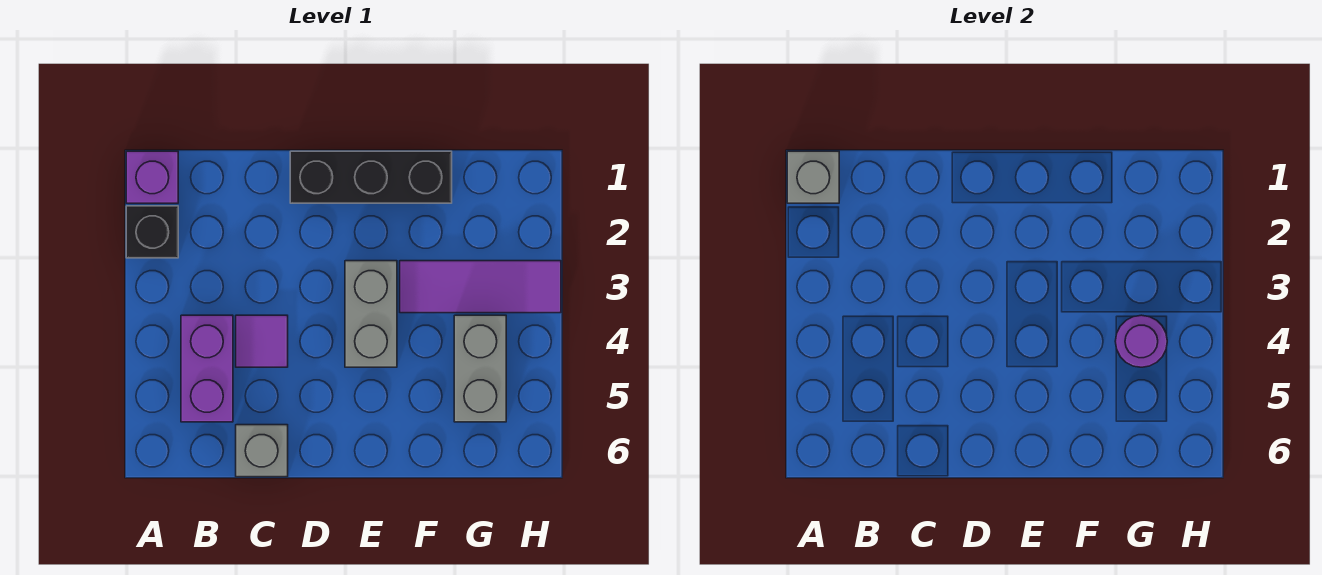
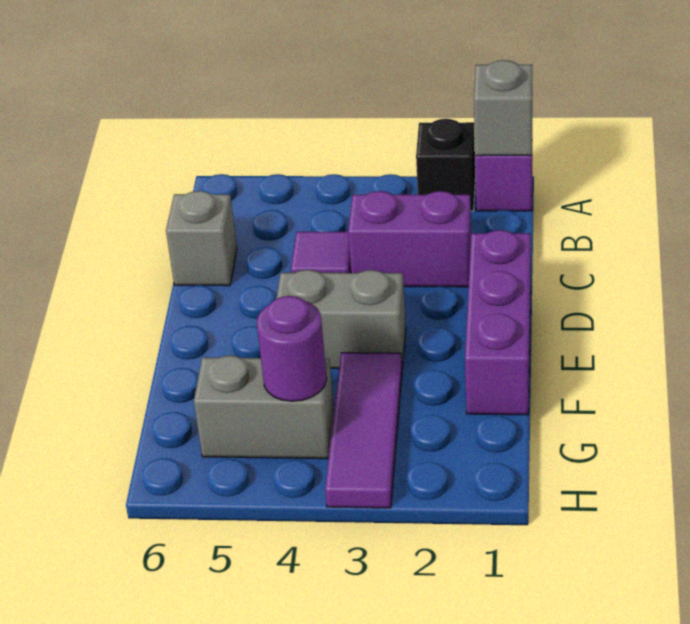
purple 1x2 brick [181,315,233,422] -> purple 1x2 brick moved to [348,191,471,287]
black 1x3 brick [290,151,452,203] -> purple 1x3 brick [465,230,531,415]

